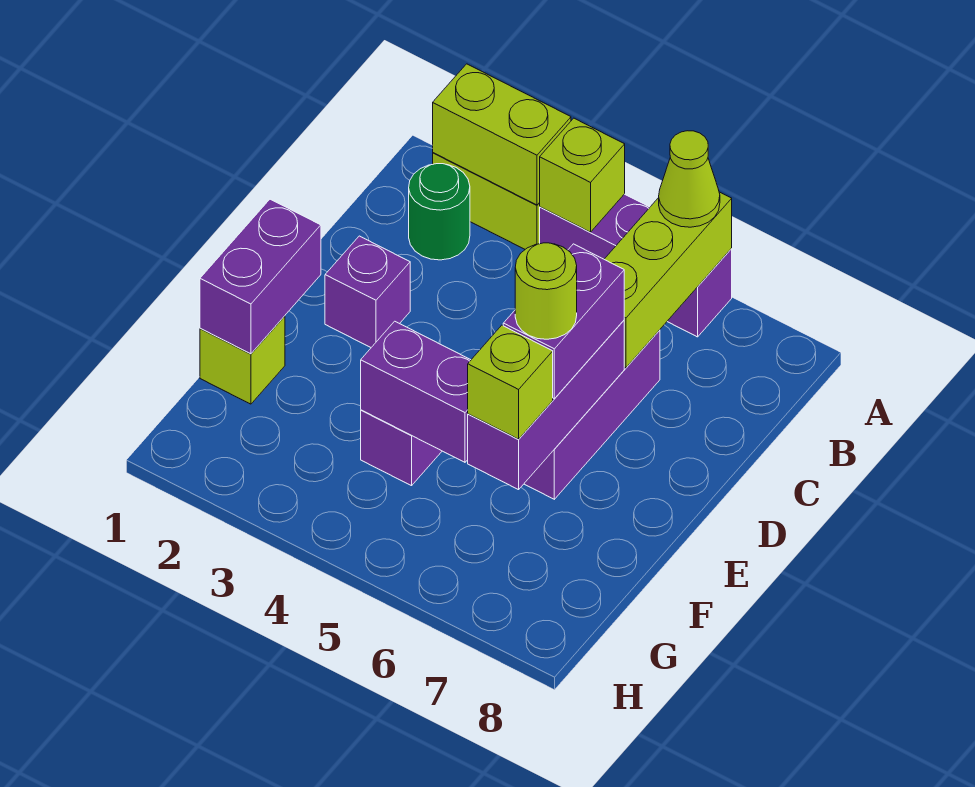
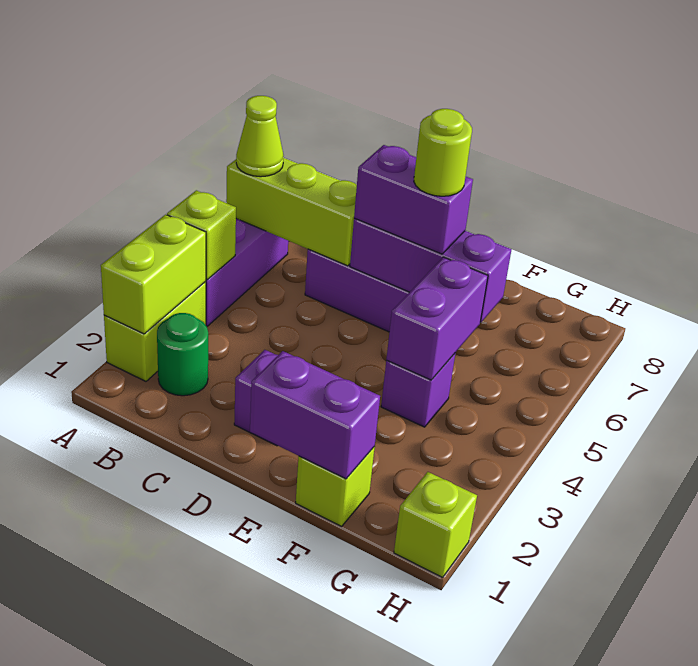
lime 1x1 brick [468,325,553,439] -> lime 1x1 brick moved to [394,472,477,577]

